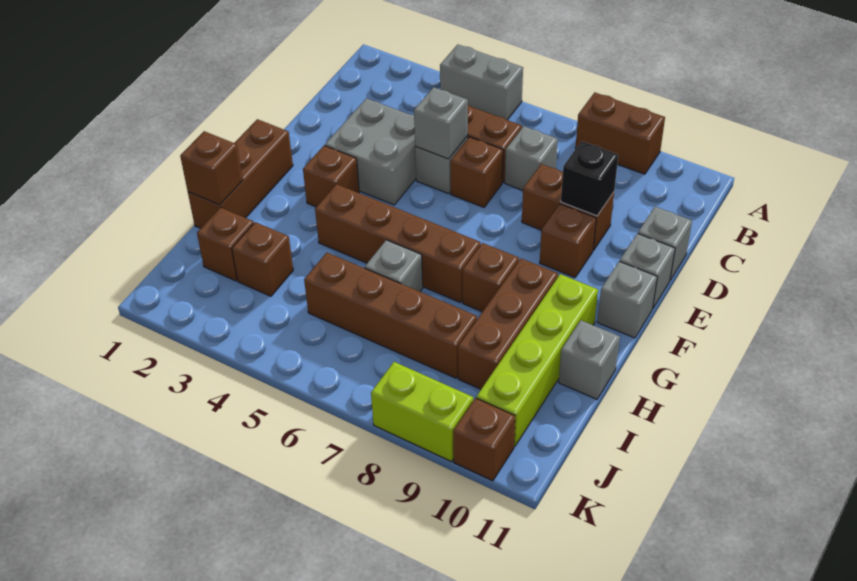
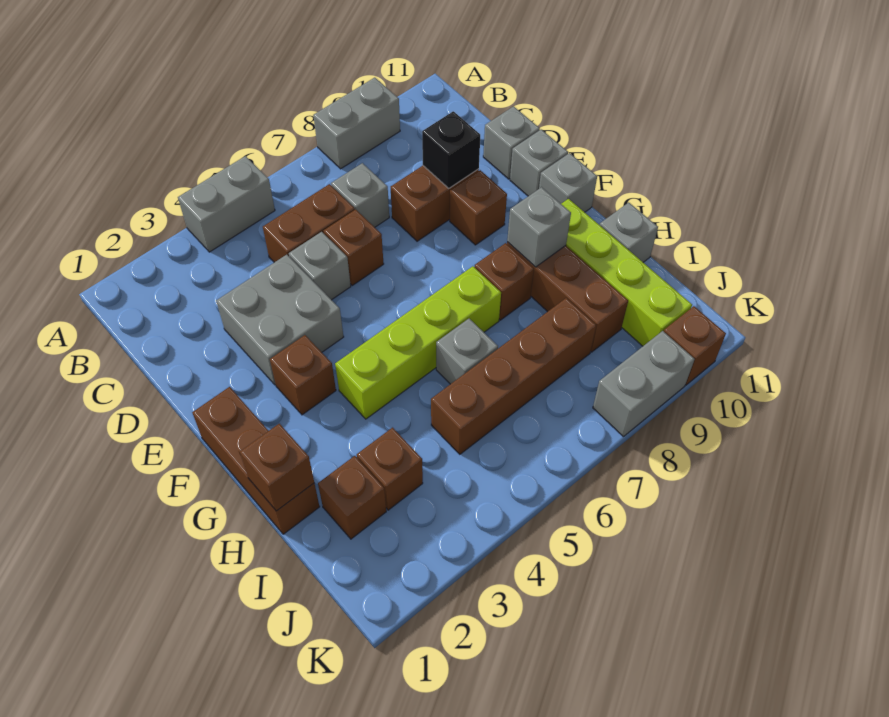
brown 1x2 brick [575,93,665,174] -> grey 1x2 brick [313,78,400,169]
grey 1x1 brick [414,87,468,159] -> grey 1x1 brick moved to [507,187,571,267]
brown 1x4 brick [315,184,481,303] -> lime 1x4 brick [335,266,501,419]
lime 1x2 brick [371,362,473,462] -> grey 1x2 brick [593,331,695,437]

